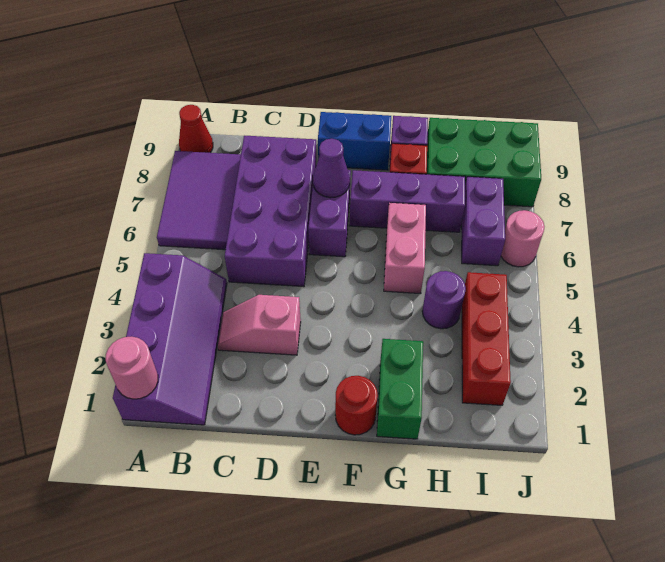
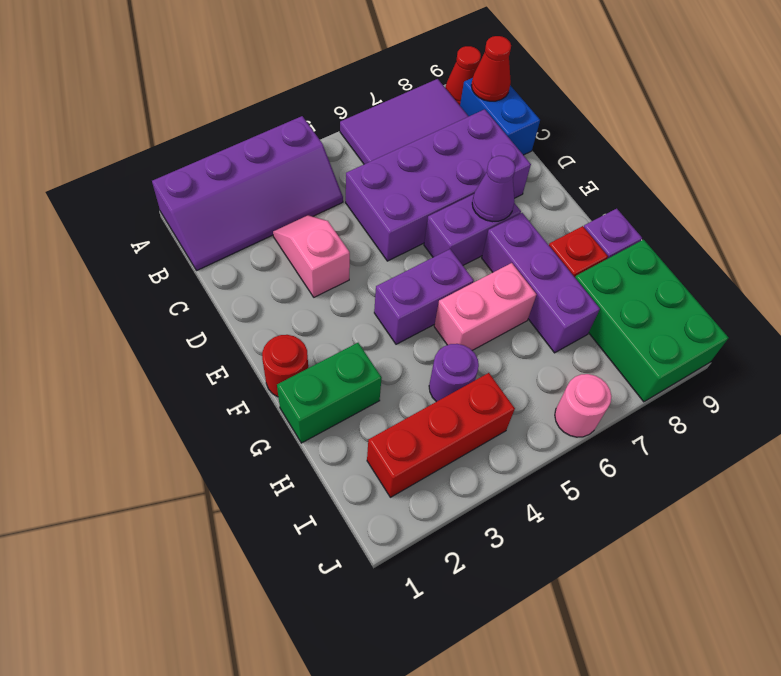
pink 1x1 round brick [106,337,158,399] -> none
none -> red 1x1 cone [471,36,511,101]
blue 1x2 brick [318,112,391,170] -> blue 1x2 brick moved to [460,78,540,155]
purple 1x2 brick [461,177,505,266] -> purple 1x2 brick moved to [374,249,474,344]

